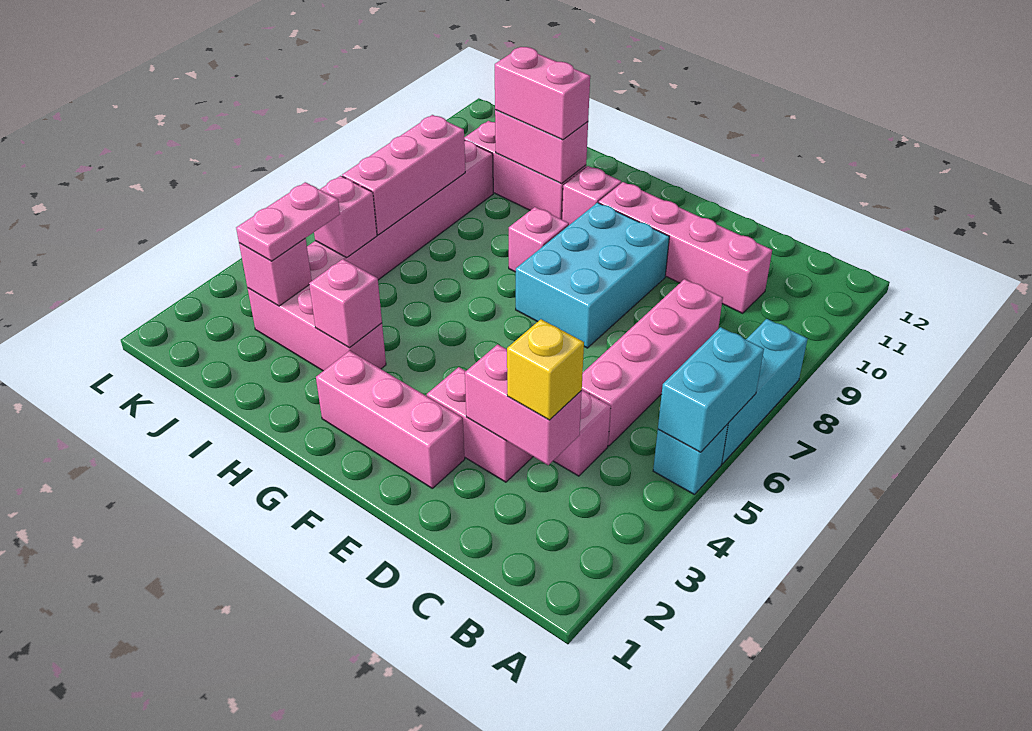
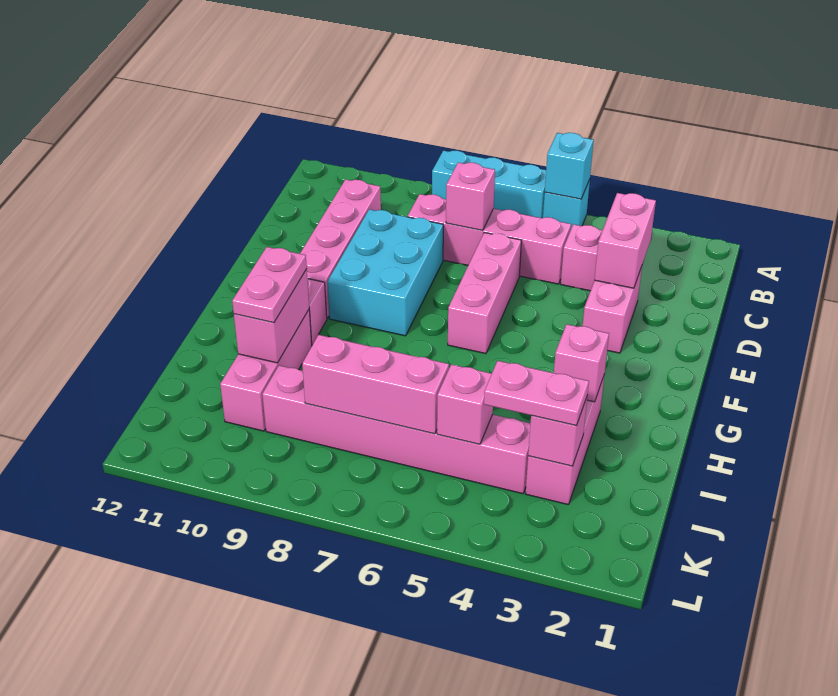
cyan 1x2 brick [658,327,764,452] -> cyan 1x1 brick [545,133,594,199]
yellow 1x1 brick [507,319,584,420] -> none
pink 1x3 brick [316,351,465,488] -> pink 1x3 brick moved to [448,233,521,354]
cyan 2x3 brick [516,203,669,348] -> cyan 2x3 brick turned to [327,209,443,336]
pink 1x1 brick [509,207,569,272] -> pink 1x1 brick moved to [446,162,495,230]
pink 1x2 brick [495,47,590,140] -> pink 1x2 plate [232,247,307,323]

